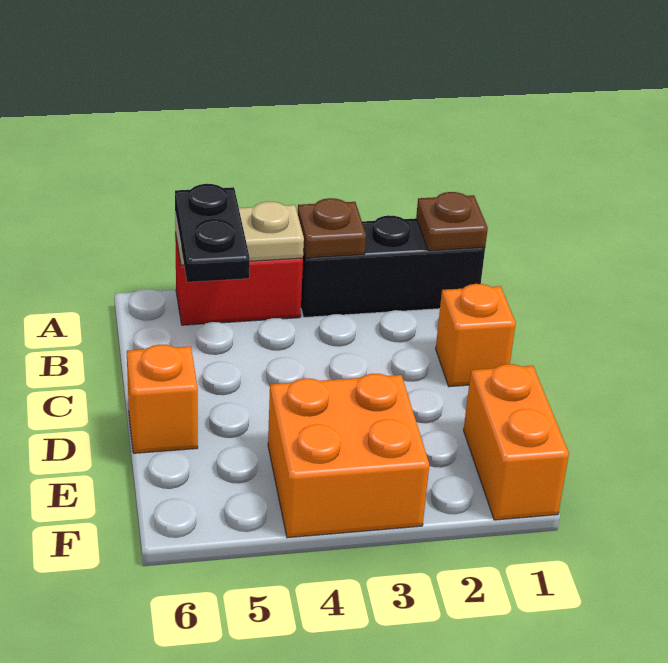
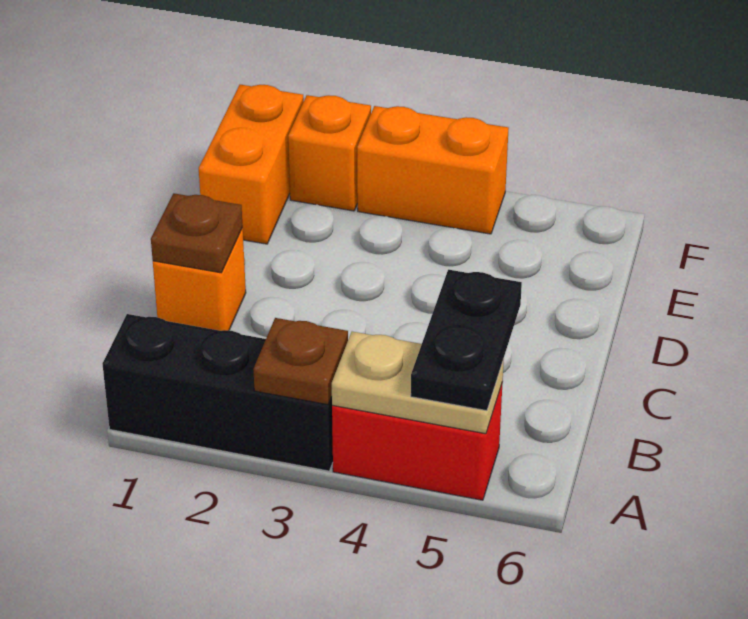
brown 1x1 plate [416,192,488,251] -> brown 1x1 plate moved to [151,193,243,273]
orange 1x1 brick [127,345,198,453] -> orange 1x1 brick moved to [288,95,371,211]
orange 2x2 brick [268,374,429,538] -> orange 1x2 brick [357,106,509,234]

